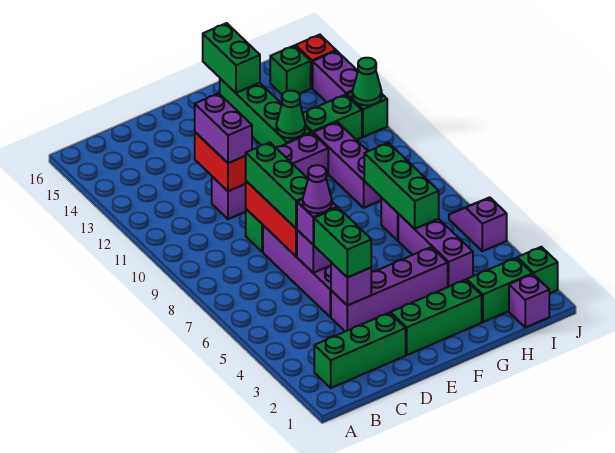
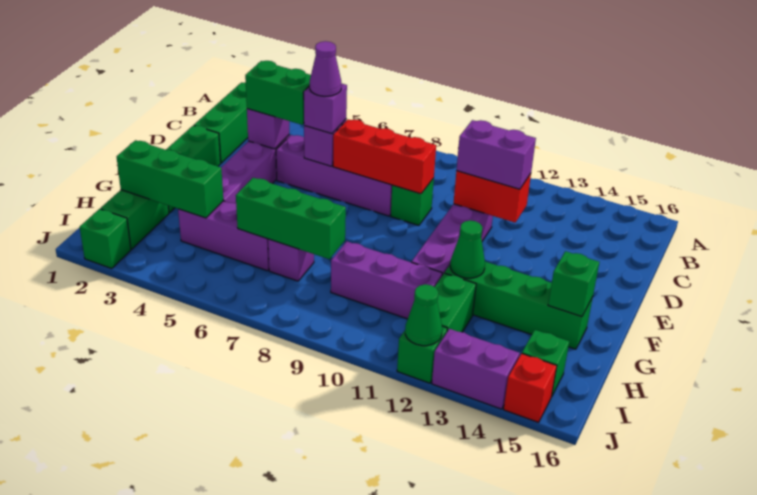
green 1x3 brick [246,142,308,229] -> green 1x3 brick moved to [117,140,223,218]
green 1x2 brick [203,23,260,93] -> green 1x1 brick [548,251,599,316]
purple 1x1 brick [509,274,549,328] -> none
purple 1x2 slope [449,197,507,251] -> none

